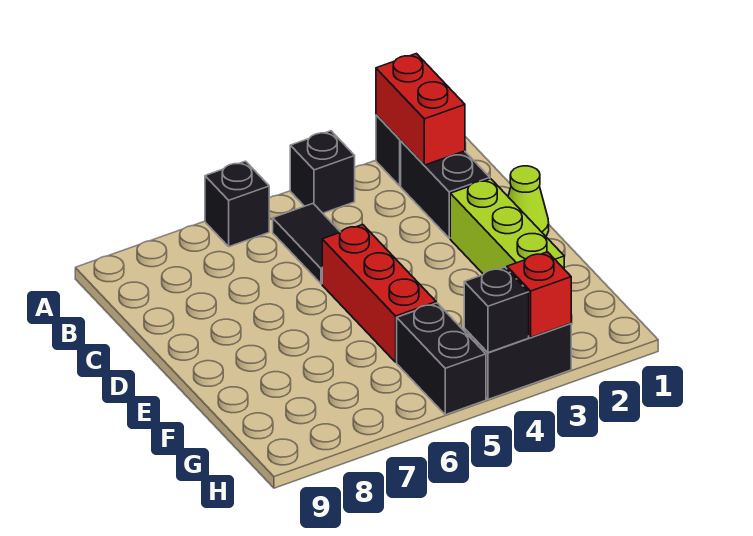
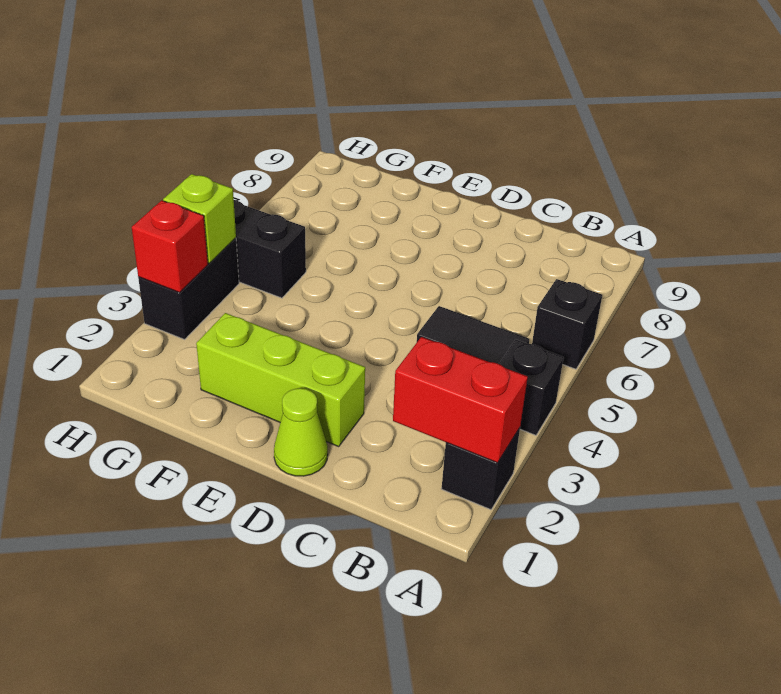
black 1x2 brick [401,141,490,238] -> none
red 1x3 brick [322,225,436,362] -> none
black 1x1 brick [464,267,529,353] -> lime 1x1 brick [163,174,236,263]

